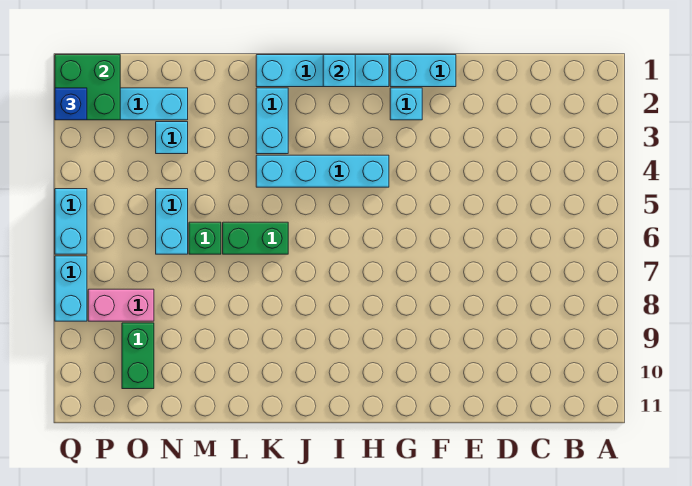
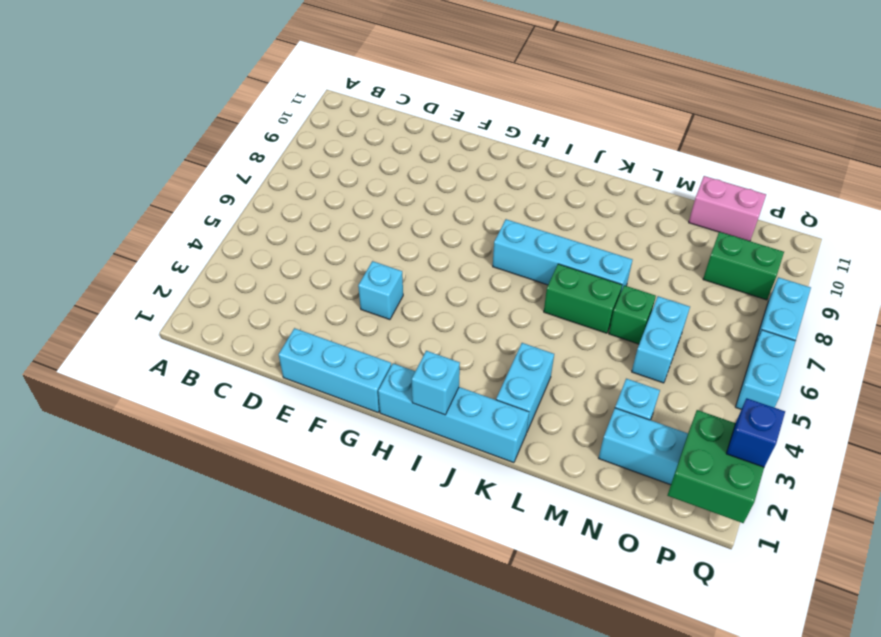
cyan 1x2 brick [390,55,456,87] -> cyan 1x3 brick [279,328,391,412]
cyan 1x1 brick [390,88,422,120] -> cyan 1x1 brick moved to [358,261,403,320]
cyan 1x4 brick [256,155,389,187] -> cyan 1x4 brick moved to [493,219,632,291]
pink 1x2 brick [88,289,154,321] -> pink 1x2 brick moved to [689,176,766,241]
green 1x2 brick [122,323,154,389] -> green 1x2 brick turned to [703,232,784,300]

